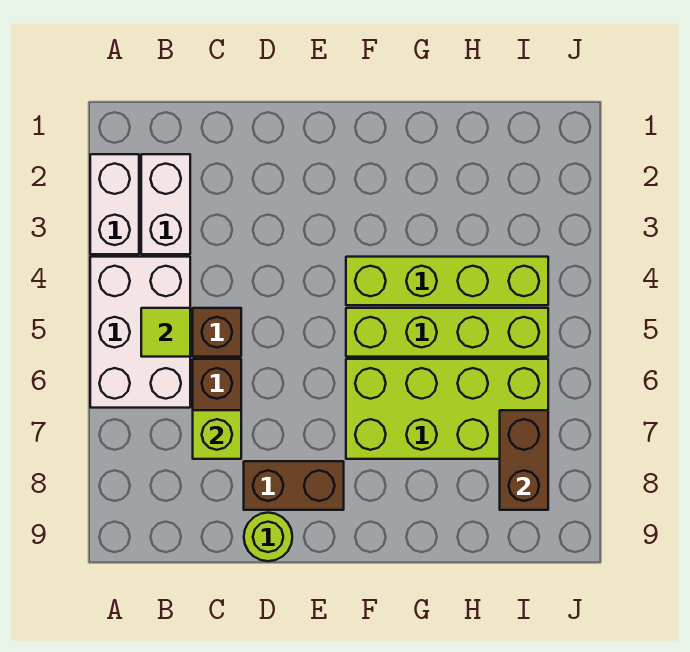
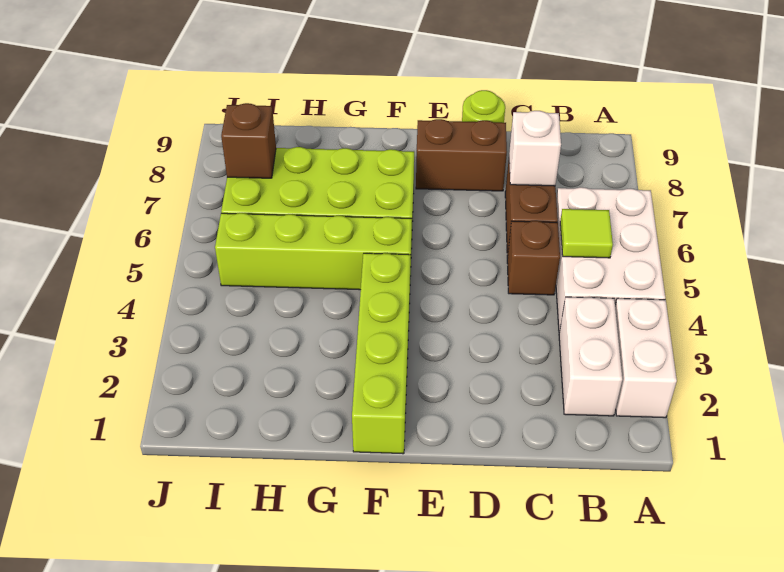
lime 1x1 brick [193,410,241,459] -> white 1x1 brick [509,111,561,186]
lime 1x4 brick [346,257,548,305] -> lime 1x4 brick turned to [352,253,411,454]
brown 1x2 brick [500,410,548,510] -> brown 1x1 brick [221,103,276,178]

